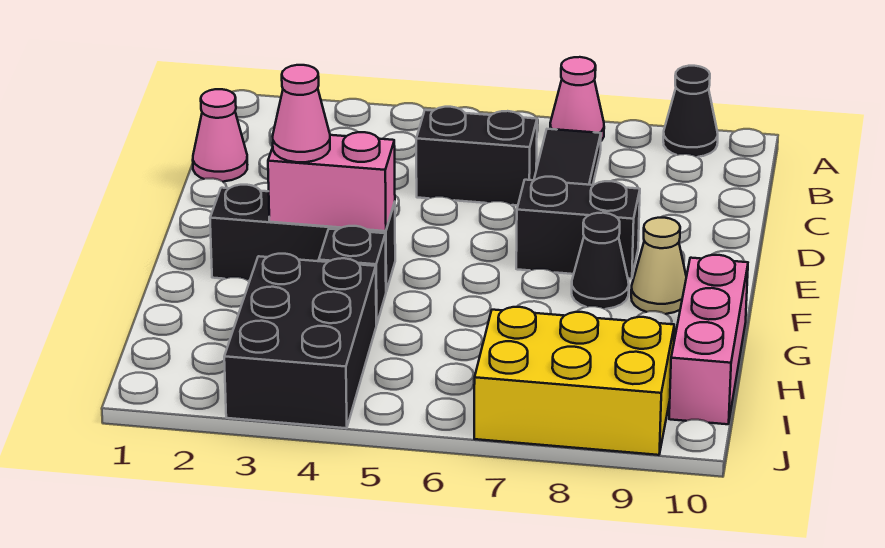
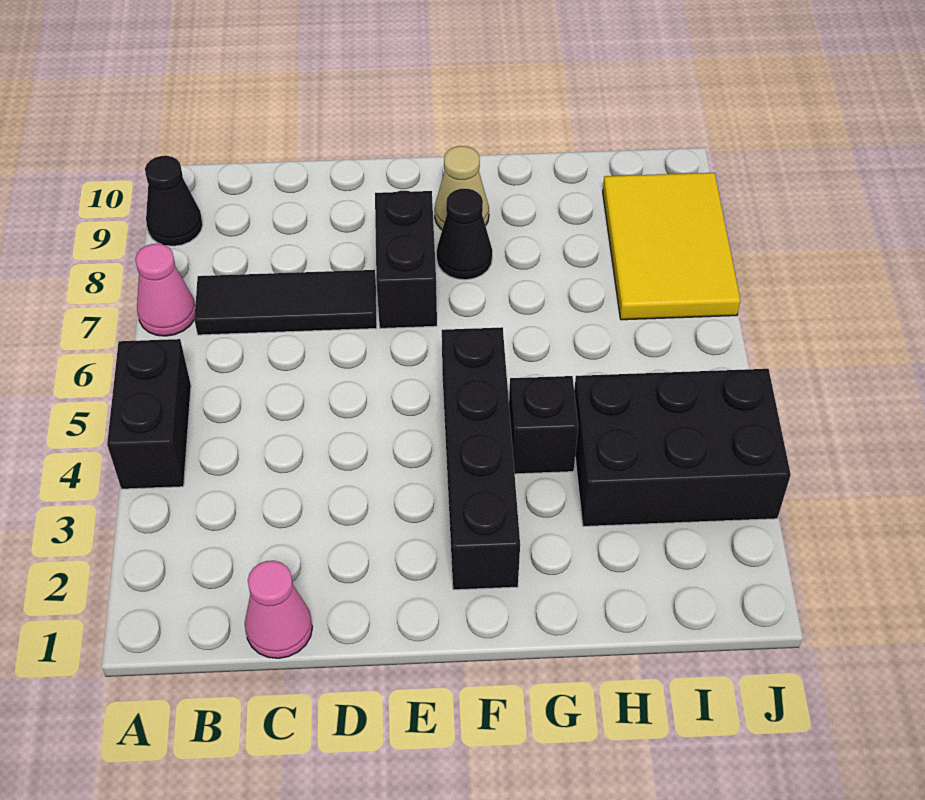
black 1x2 brick [416,107,537,205] -> black 1x2 brick moved to [107,339,191,489]
black 1x3 brick [210,185,395,291] -> black 1x4 brick [442,327,520,590]
pink 1x2 brick [268,132,395,231] -> none
pink 1x1 cone [273,65,330,162] -> none
pink 1x3 brick [669,255,748,424] -> none
yellow 2x3 brick [474,307,674,455] -> yellow 2x3 tile [603,173,740,320]

